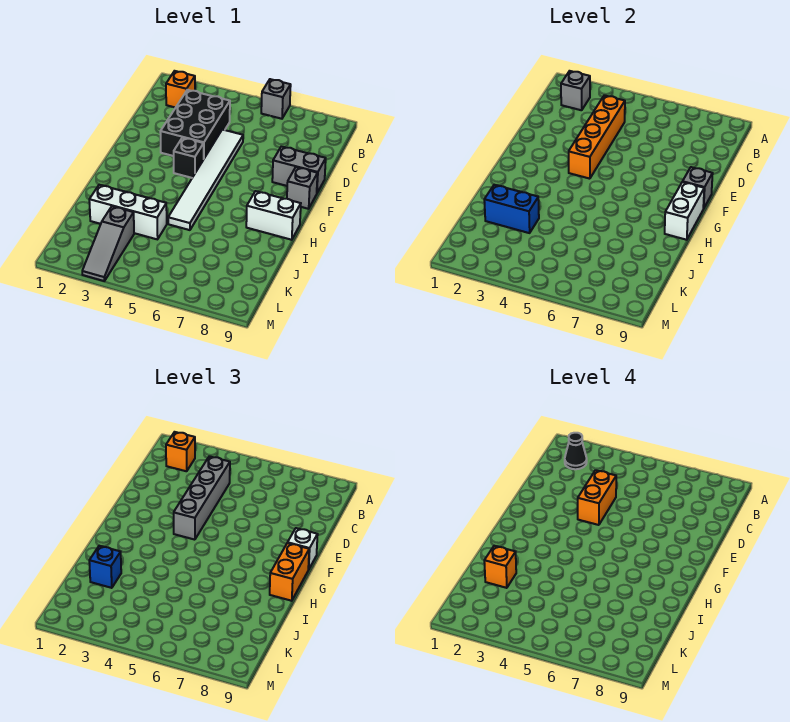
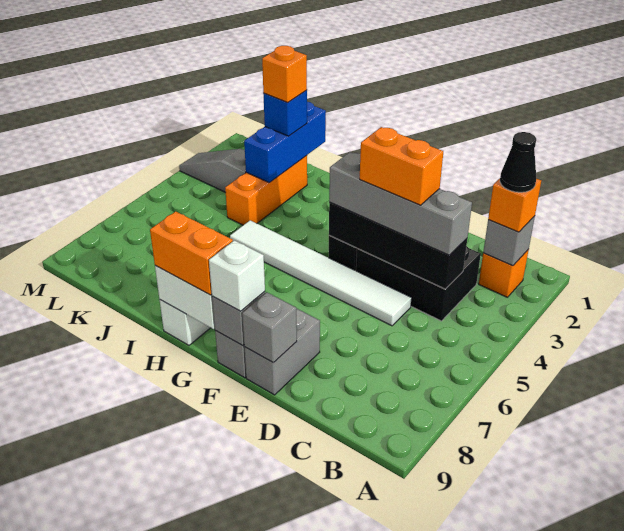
grey 1x1 brick [261,79,291,119] -> grey 1x1 brick moved to [242,292,297,363]
orange 1x4 brick [569,95,625,179] -> black 1x4 brick [329,202,467,289]
white 1x3 brick [89,185,167,239] -> orange 1x3 brick [225,156,307,225]
blue 1x2 brick [484,185,539,233] -> blue 1x3 brick [244,102,326,183]

